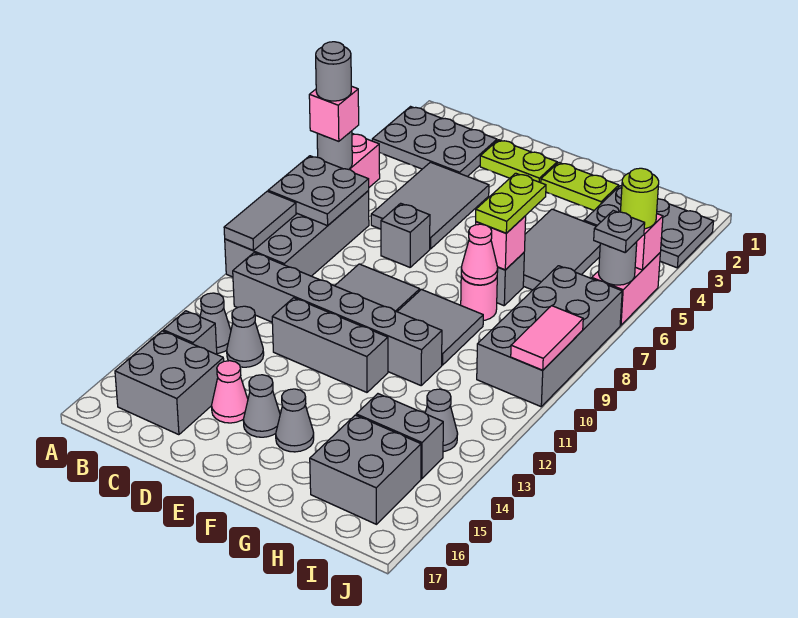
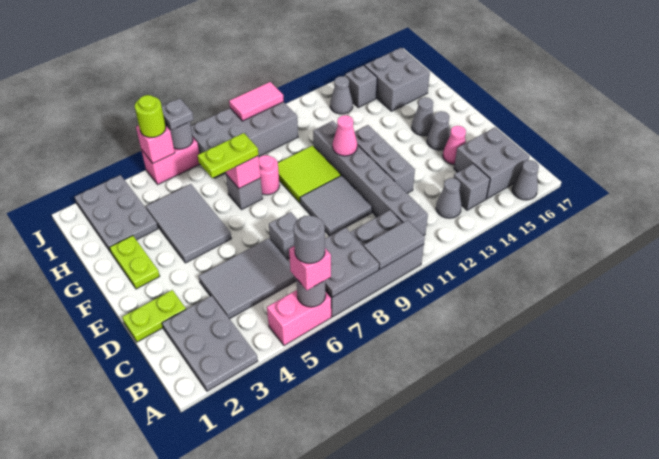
grey 1x1 cone [227,306,264,367] -> grey 1x1 cone moved to [512,160,539,200]
lime 1x2 plate [480,140,557,183] -> lime 1x2 plate turned to [122,290,186,342]
grey 2x2 tile [397,289,483,365] -> lime 2x2 tile [278,146,341,203]
grey 2x3 tile [523,209,600,290] -> grey 2x3 tile turned to [146,184,231,263]
pink 1x1 cone [461,224,498,285] -> pink 1x1 cone moved to [333,115,357,156]
grey 1x2 brick [356,394,443,479] -> grey 1x1 brick [345,65,377,107]

